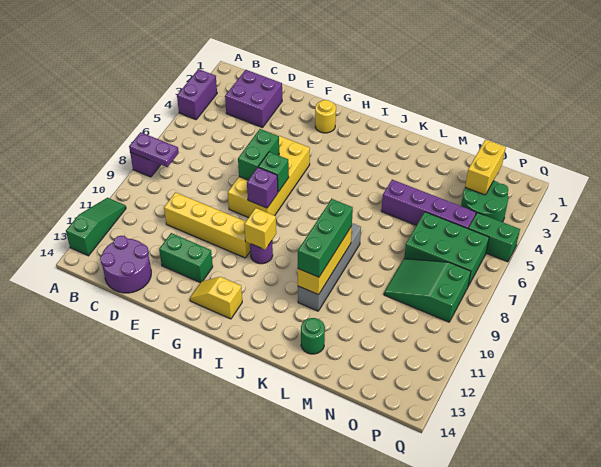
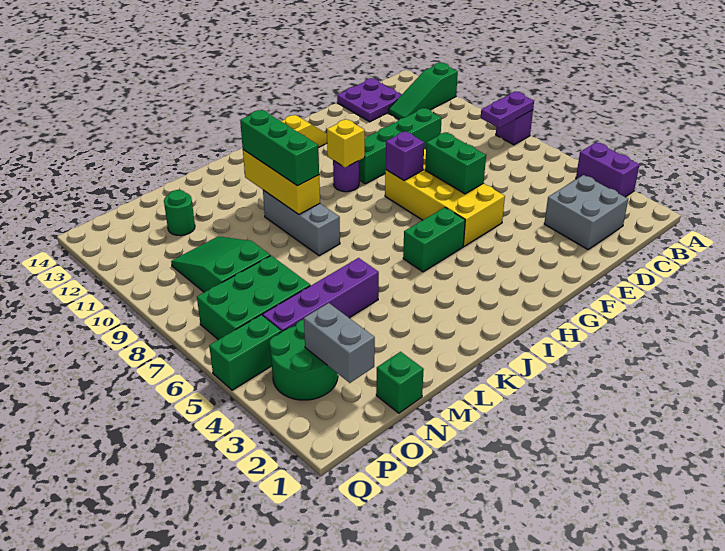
green 1x3 slope [66,198,126,256] -> green 1x3 slope turned to [389,63,458,119]
purple 2x2 brick [225,70,282,128] -> grey 2x2 brick [544,175,628,249]
purple 2x2 round brick [100,236,151,293] -> purple 2x2 plate [337,78,402,122]
yellow 1x4 brick [164,192,250,258] -> green 1x4 brick [359,108,442,184]
green 1x2 brick [159,233,213,283] -> green 1x2 brick moved to [403,208,465,272]
yellow 1x1 round brick [315,100,336,133] -> none
green 1x1 brick [258,152,289,192] -> green 1x1 brick moved to [376,352,424,413]
grey 1x4 brick [298,223,361,311] -> grey 1x3 brick [263,190,340,256]
green 1x1 round brick [301,318,325,354] -> green 1x1 round brick moved to [164,190,195,236]
green 2x3 slope [384,259,471,322] -> green 2x3 slope turned to [171,236,270,292]
yellow 1x2 brick [465,139,506,195] -> grey 1x2 brick [304,303,375,383]

